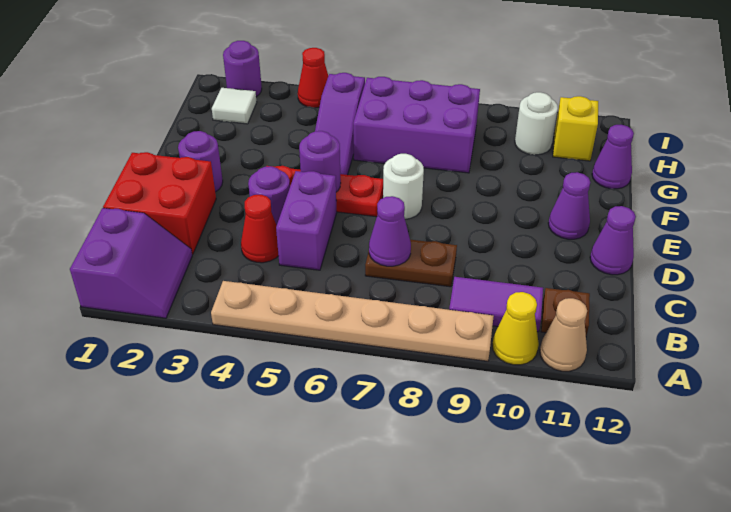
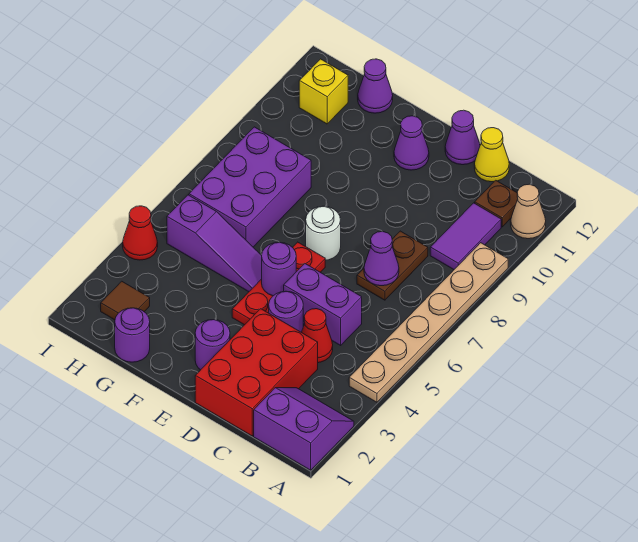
yellow 1x1 cone [492,292,539,365] -> yellow 1x1 cone moved to [475,128,509,182]
red 2x2 brick [103,152,216,254] -> red 2x3 brick [195,309,318,436]
white 1x1 tile [212,88,257,124] -> brown 1x1 tile [101,281,150,320]
white 1x1 round brick [515,92,558,155] -> none
purple 1x1 round brick [223,41,262,97] -> purple 1x1 round brick moved to [115,308,150,362]

